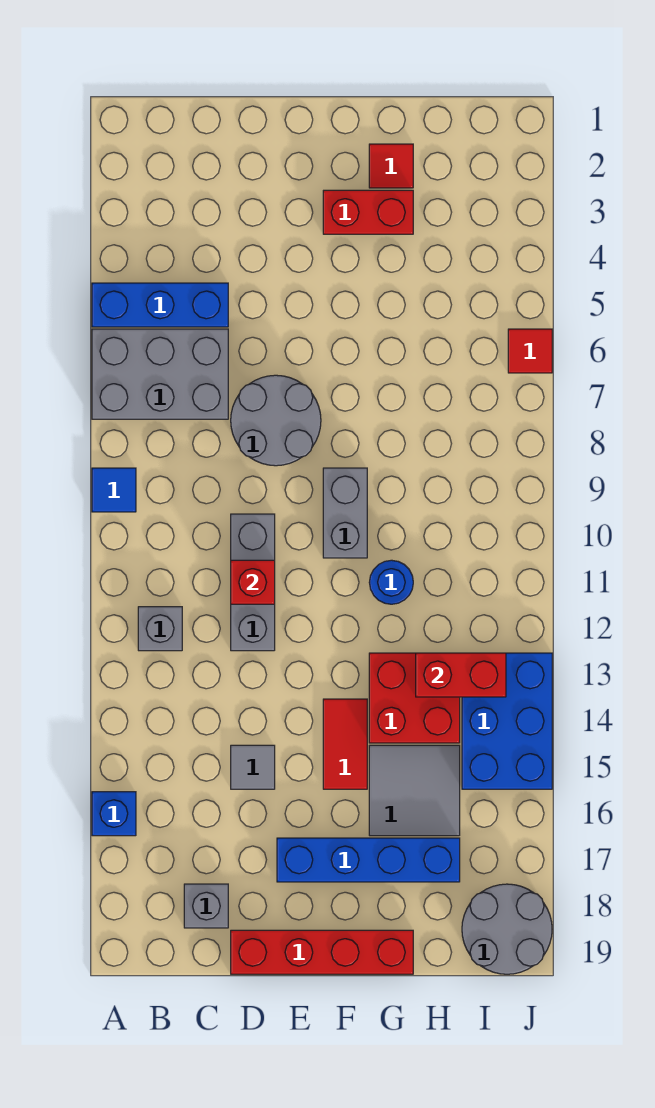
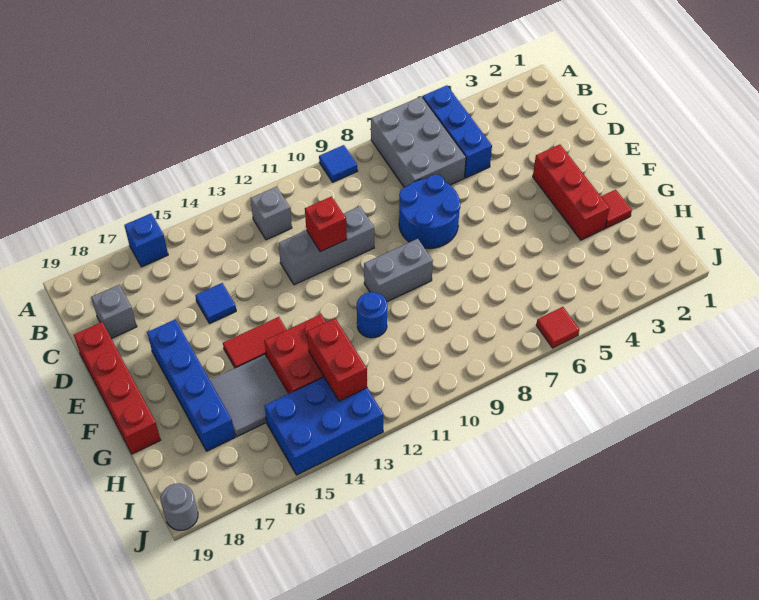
grey 2x2 round brick [231,375,321,466] -> blue 2x2 round brick [399,175,460,248]
grey 1x1 tile [231,745,275,789] -> blue 1x1 tile [195,283,236,324]
red 1x2 brick [323,190,413,234] -> red 1x3 brick [533,144,610,240]
grey 2x2 round brick [462,884,552,974] -> grey 1x1 round brick [161,483,198,530]

